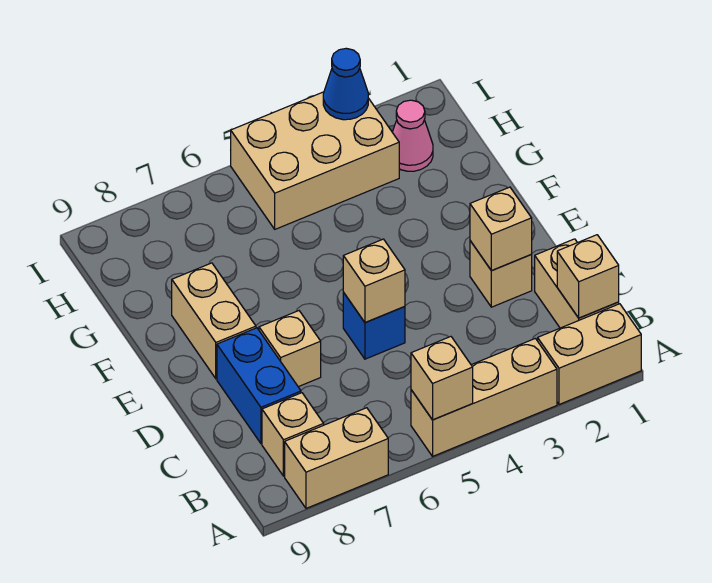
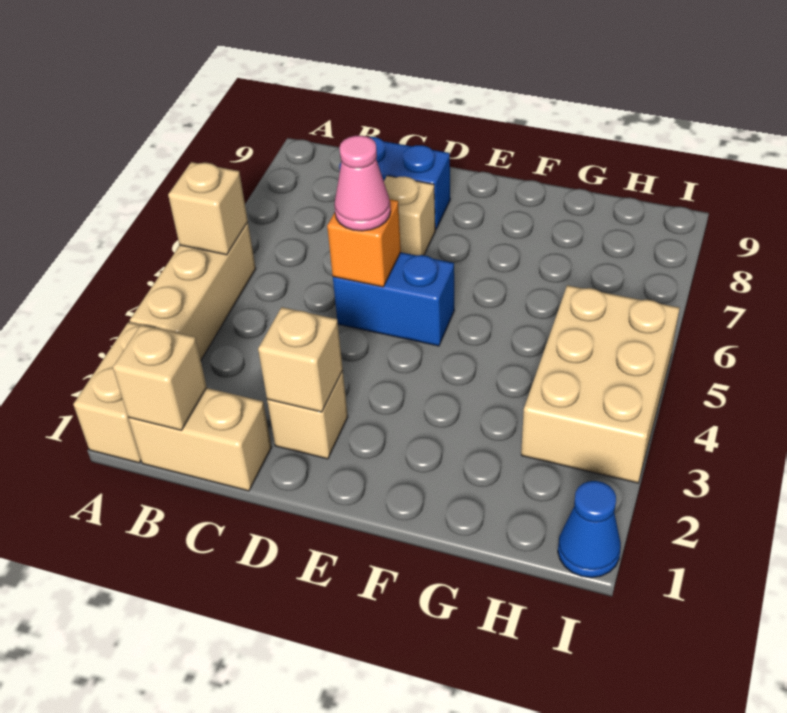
tan 1x2 brick [285,408,388,508] -> none
tan 1x1 brick [262,393,324,476] -> none
blue 1x1 brick [343,292,405,359] -> blue 1x2 brick [333,252,454,346]
tan 1x1 brick [343,239,405,323] -> orange 1x1 brick [327,199,401,287]
tan 1x2 brick [172,263,256,379] -> none
pink 1x1 cone [392,100,433,171] -> pink 1x1 cone moved to [334,135,391,231]
blue 1x1 cone [323,48,368,120] -> blue 1x1 cone moved to [558,481,621,578]

